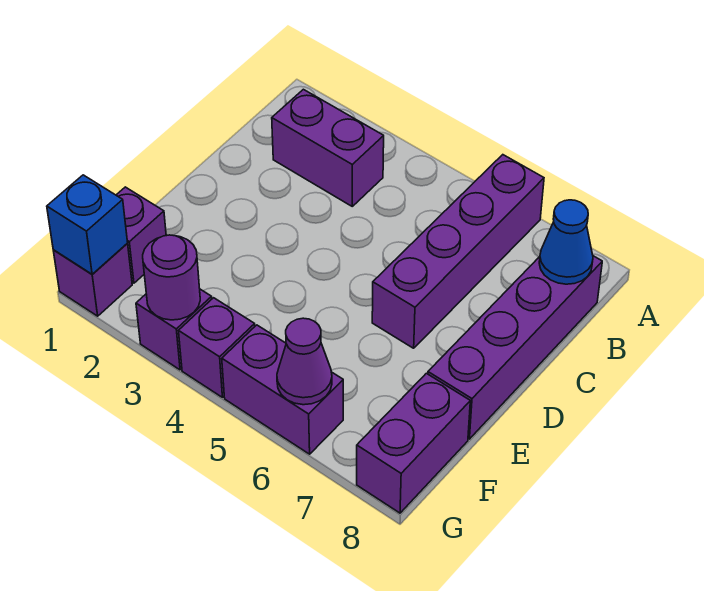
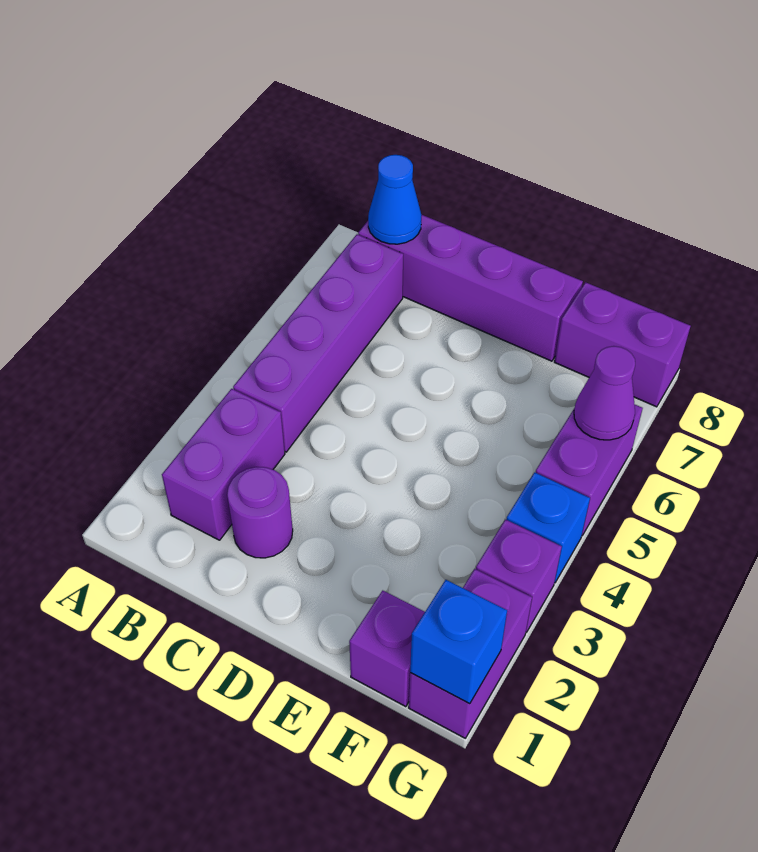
purple 1x4 brick [372,155,544,348] -> purple 1x4 brick turned to [233,234,403,452]
purple 1x1 brick [53,244,132,316] -> purple 1x2 brick [409,569,532,738]
purple 1x1 round brick [143,235,200,320] -> purple 1x1 round brick moved to [227,467,293,558]
purple 1x1 brick [179,298,255,397] -> blue 1x1 brick [506,472,590,583]

